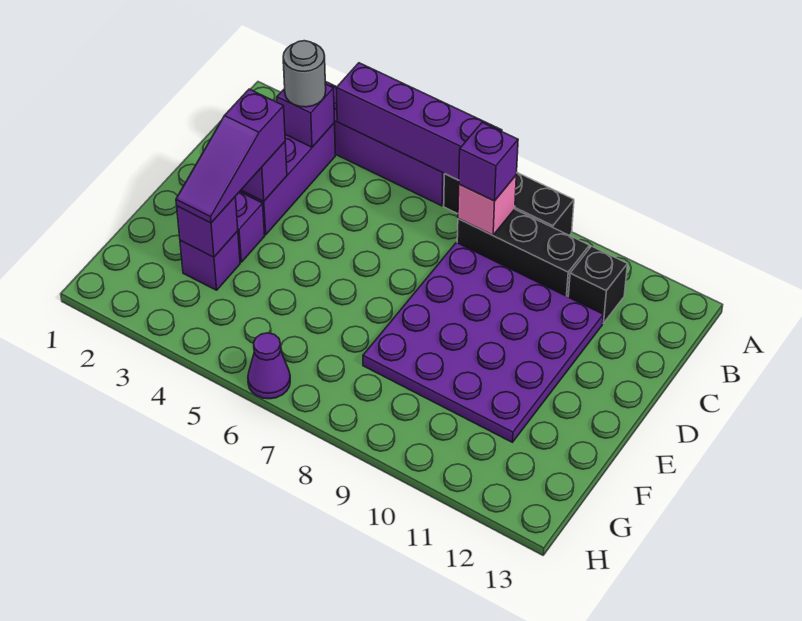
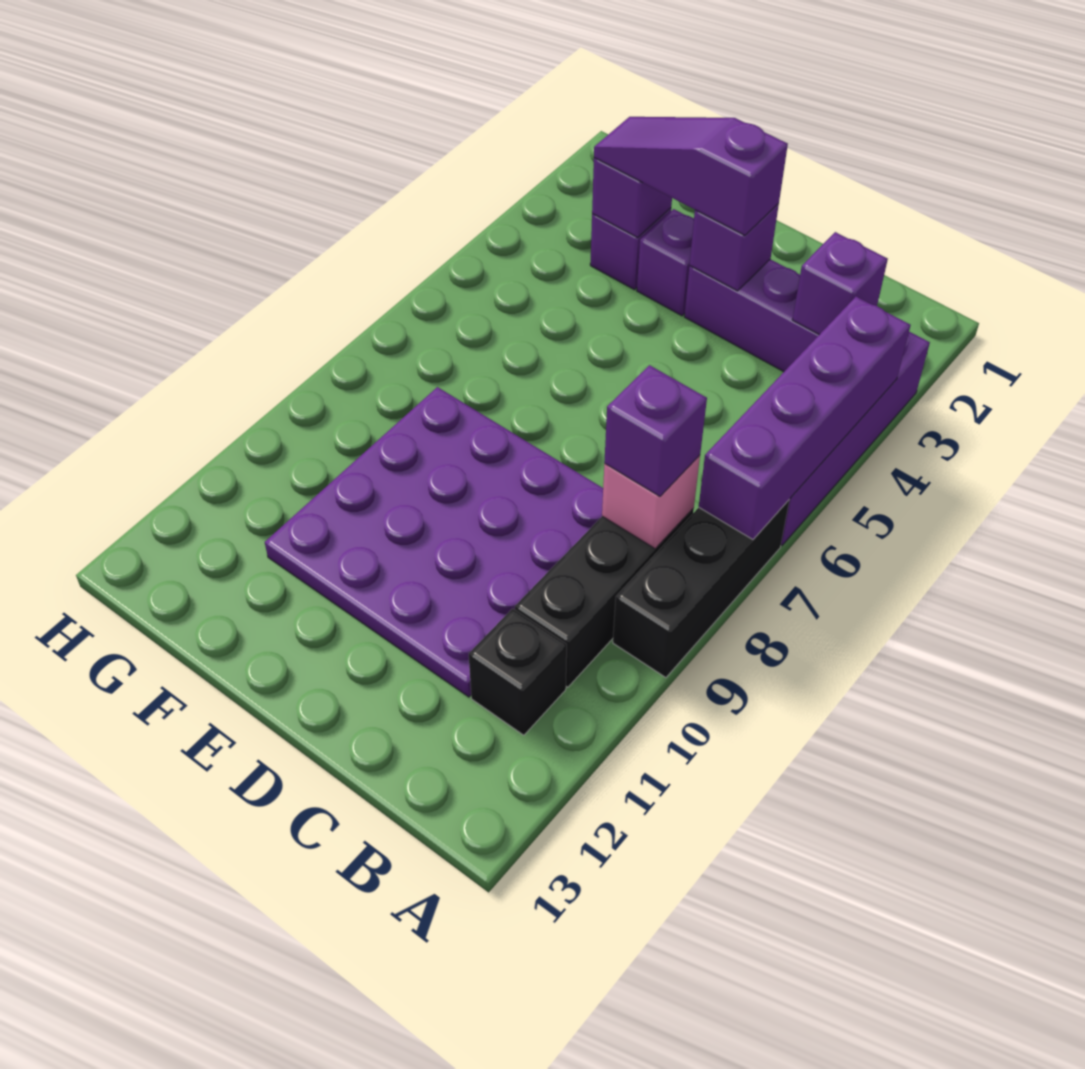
grey 1x1 round brick [283,41,326,107] -> none
purple 1x1 cone [248,333,290,399] -> none

